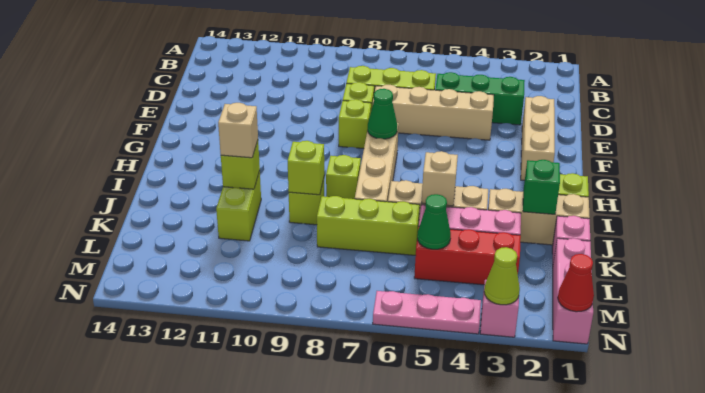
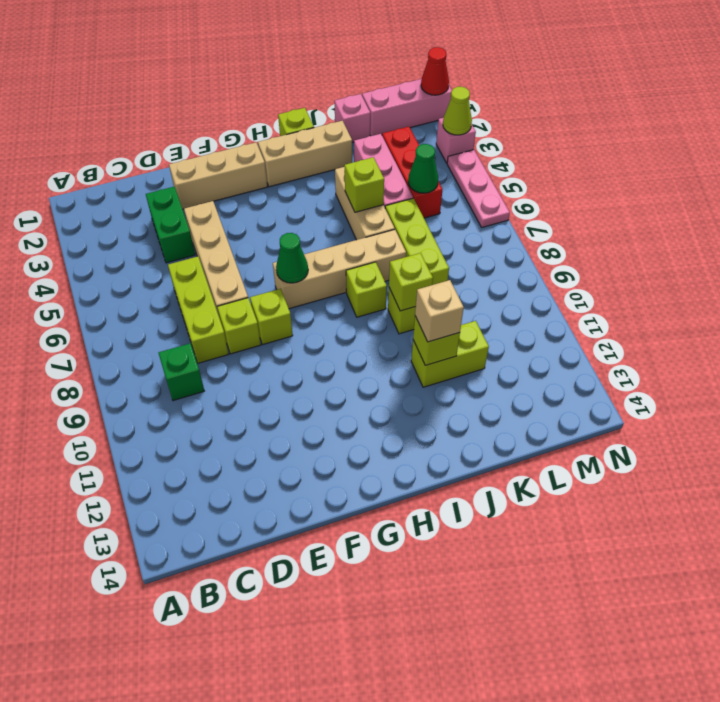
green 1x3 brick [435,72,525,125] -> green 1x2 brick [146,187,195,263]
tan 1x3 brick [488,189,590,245] -> tan 1x3 brick turned to [258,121,352,187]
green 1x1 brick [523,160,560,214] -> green 1x1 brick moved to [159,343,204,401]
tan 1x1 brick [422,151,458,206] -> lime 1x1 brick [344,157,384,212]

